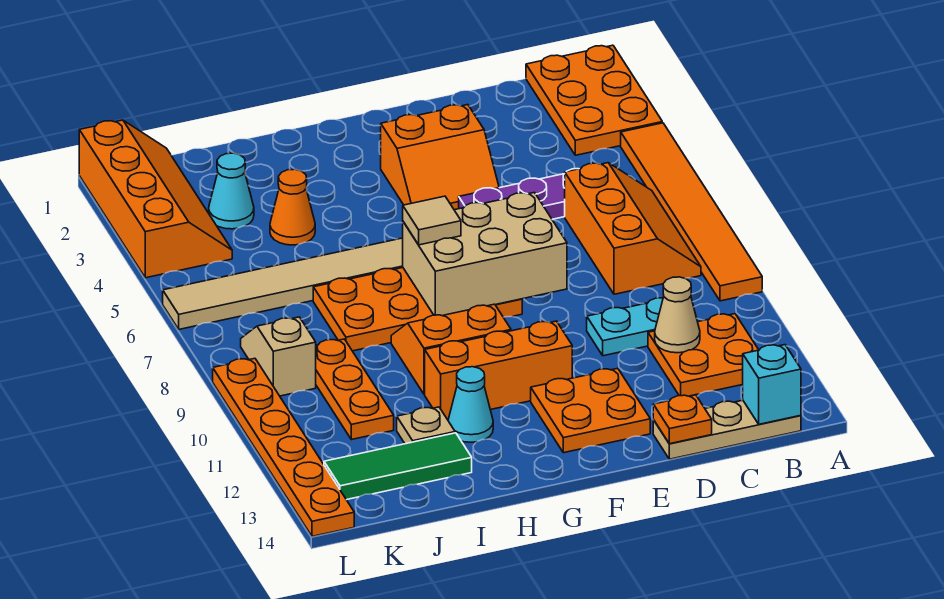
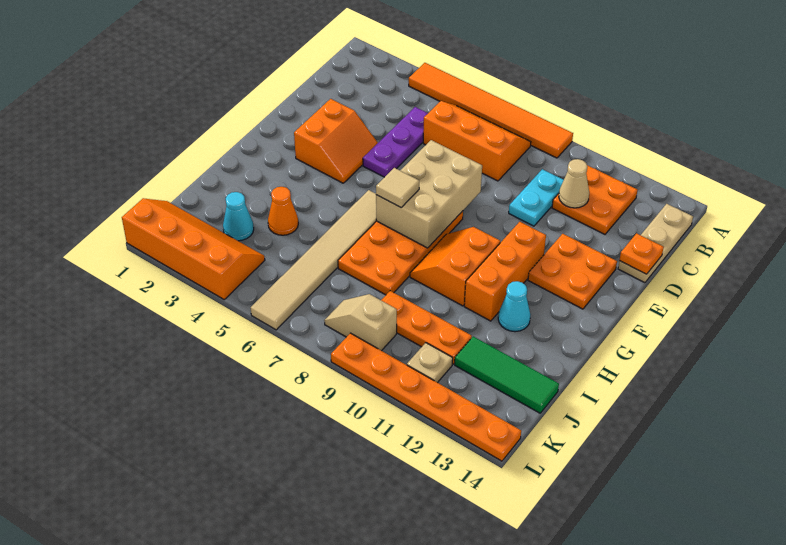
orange 2x3 plate [526,45,662,155] -> none
cyan 1x1 brick [743,345,801,424] -> none
tan 1x1 plate [397,407,455,444] -> tan 1x1 plate moved to [407,343,453,383]
green 1x3 tile [324,433,472,500] -> green 1x3 tile turned to [455,336,559,413]

